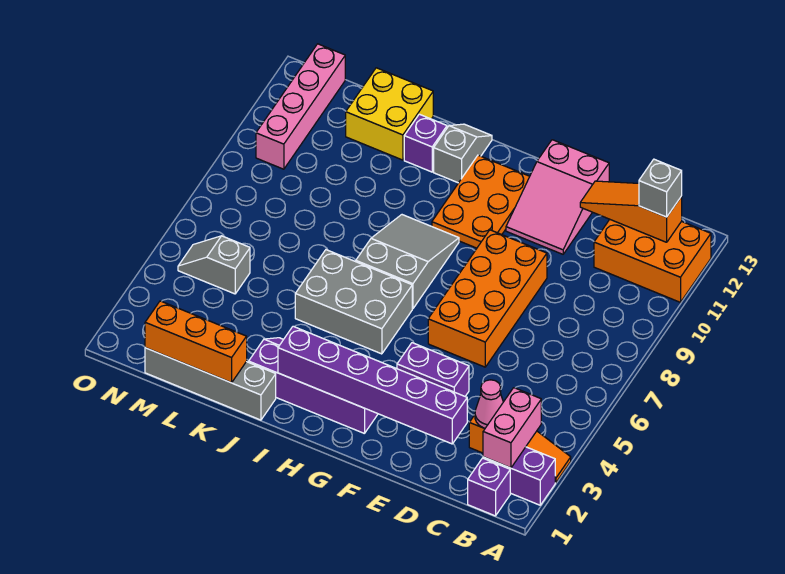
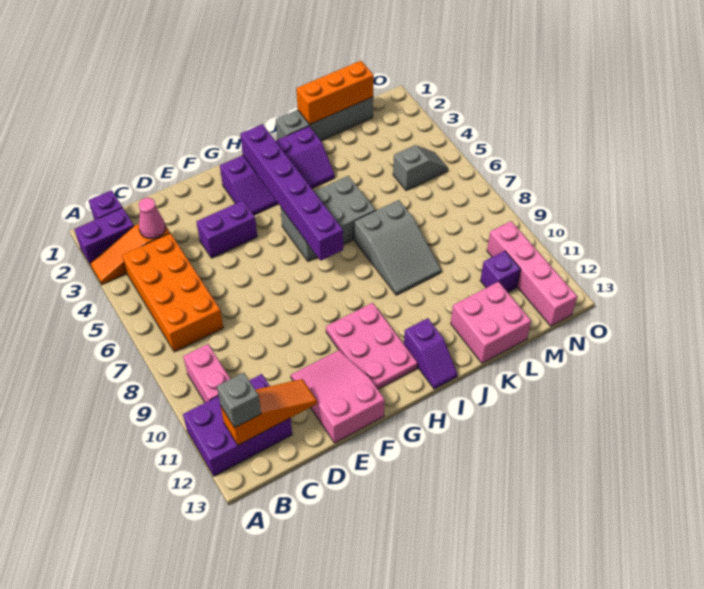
orange 2x3 brick [594,220,711,302] -> purple 2x3 brick [183,374,292,476]
pink 1x2 brick [483,388,541,468] -> pink 1x2 brick moved to [183,344,230,403]
purple 1x6 brick [278,326,467,444] -> purple 1x6 brick turned to [240,124,343,261]
orange 2x4 brick [428,230,547,367] -> orange 2x4 brick moved to [122,233,223,352]
orange 2x3 plate [432,155,530,248] -> pink 2x3 plate [326,303,418,389]
grey 2x3 slope [356,215,459,309] -> grey 2x3 slope moved to [354,200,441,295]
grey 1x2 slope [434,124,492,183] -> purple 1x2 slope [404,318,457,389]
purple 1x1 brick [404,114,447,172] -> purple 1x1 brick moved to [480,251,520,292]
yellow 2x2 brick [346,68,433,160] -> pink 2x2 brick [451,282,531,363]

